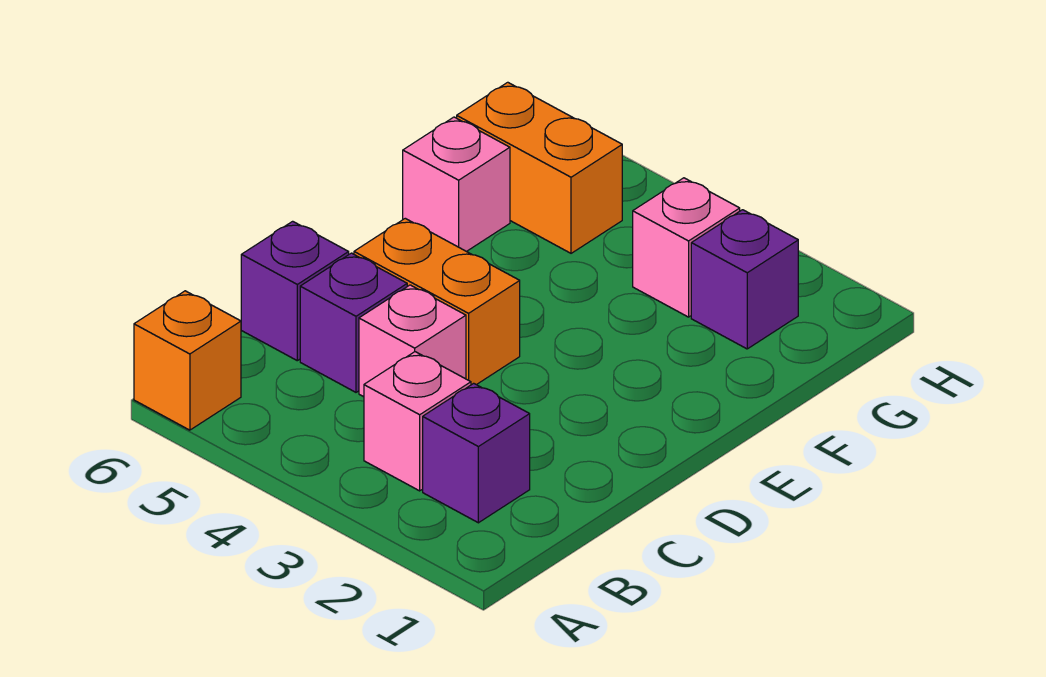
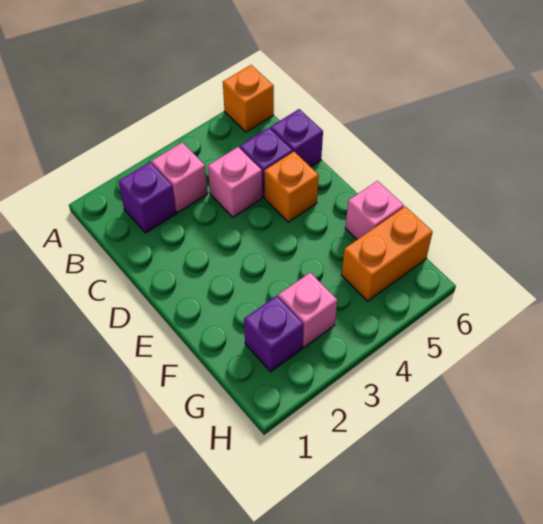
orange 1x2 brick [354,218,520,385] -> orange 1x1 brick [264,152,319,222]

